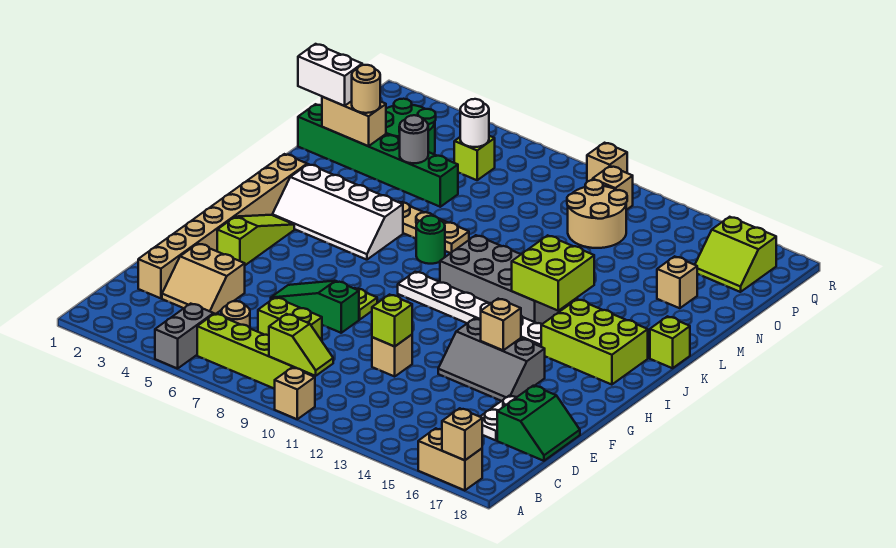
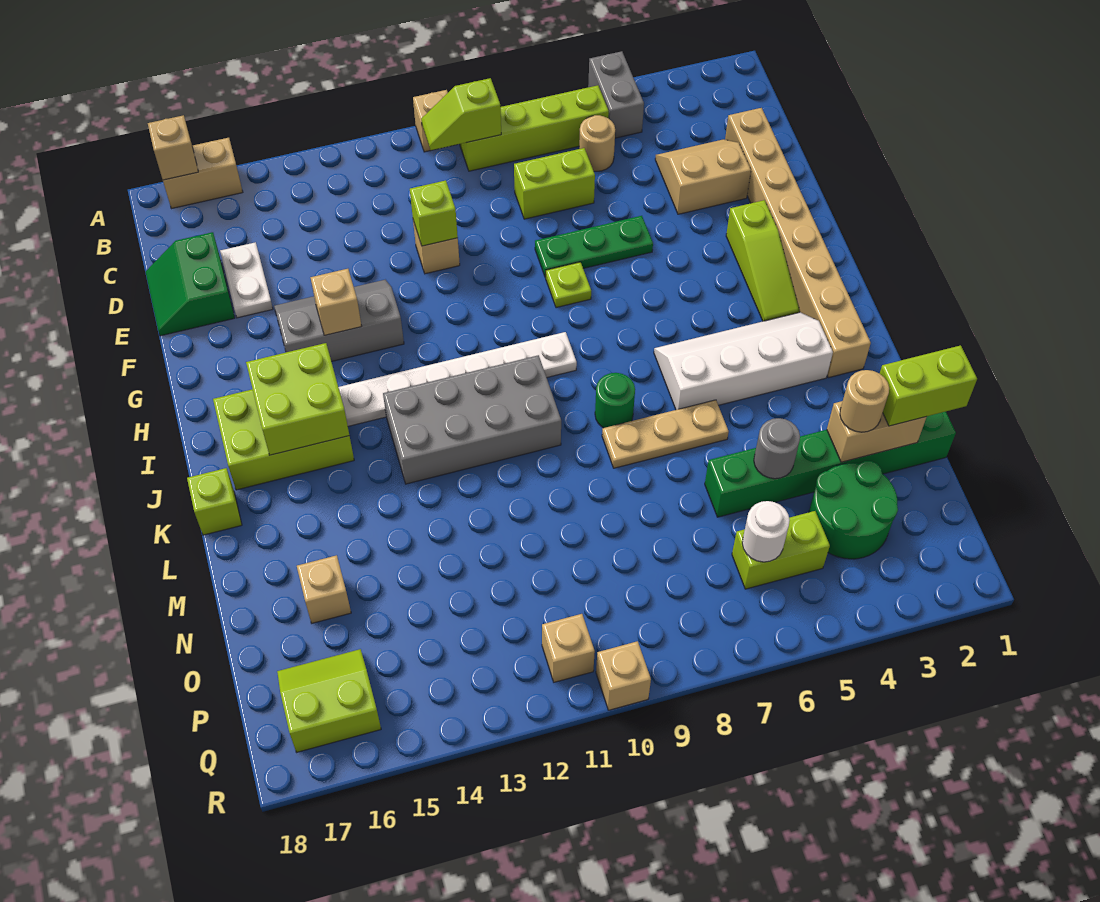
green 1x3 slope [271,281,359,333] -> green 1x3 plate [535,216,653,278]
lime 2x2 brick [512,235,594,311] -> lime 2x2 brick moved to [246,343,349,455]
white 1x2 brick [298,44,362,106] -> lime 1x2 brick [880,345,977,426]
tan 2x2 round brick [567,180,627,248] -> none
lime 1x1 brick [454,136,495,180] -> lime 1x2 brick [732,511,830,589]

